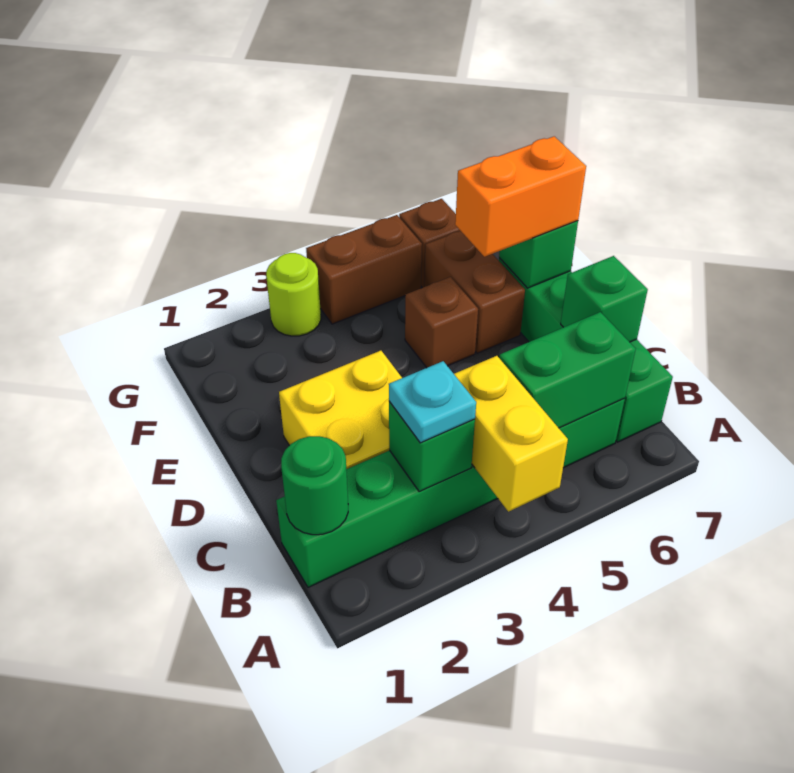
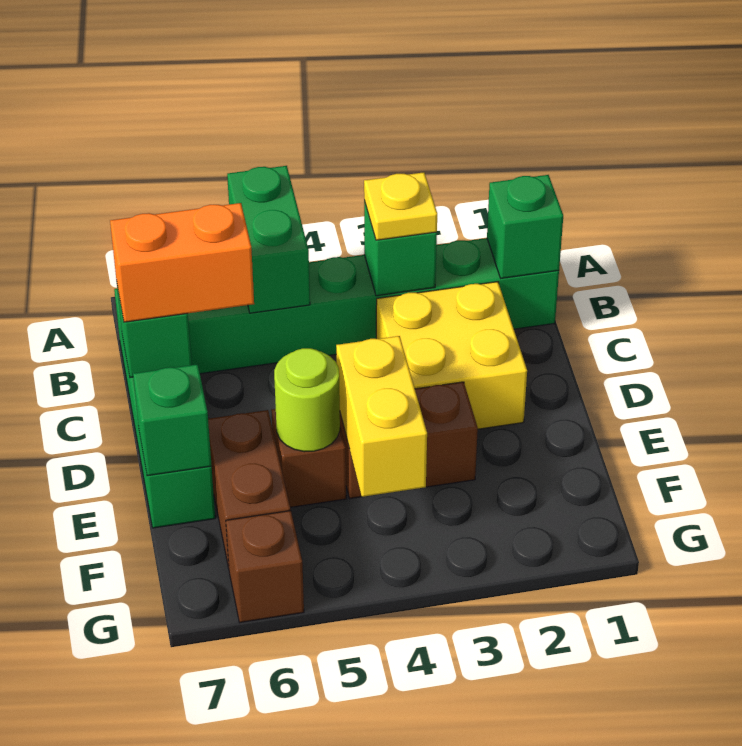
yellow 1x2 brick [454,356,568,512] -> yellow 1x2 brick moved to [336,336,427,497]
green 1x1 round brick [281,436,348,535] -> green 1x1 brick [487,175,563,278]
cyan 1x1 plate [389,361,476,443] -> yellow 1x1 plate [364,172,437,240]
green 1x2 brick [499,312,636,428] -> green 1x2 brick turned to [227,166,310,313]
orange 1x2 brick [455,136,586,257] -> orange 1x2 brick moved to [110,203,254,322]
lime 1x1 round brick [266,253,321,336] -> lime 1x1 round brick moved to [274,348,340,452]
brown 1x2 brick [306,215,422,324] -> brown 1x2 brick moved to [340,382,478,498]

